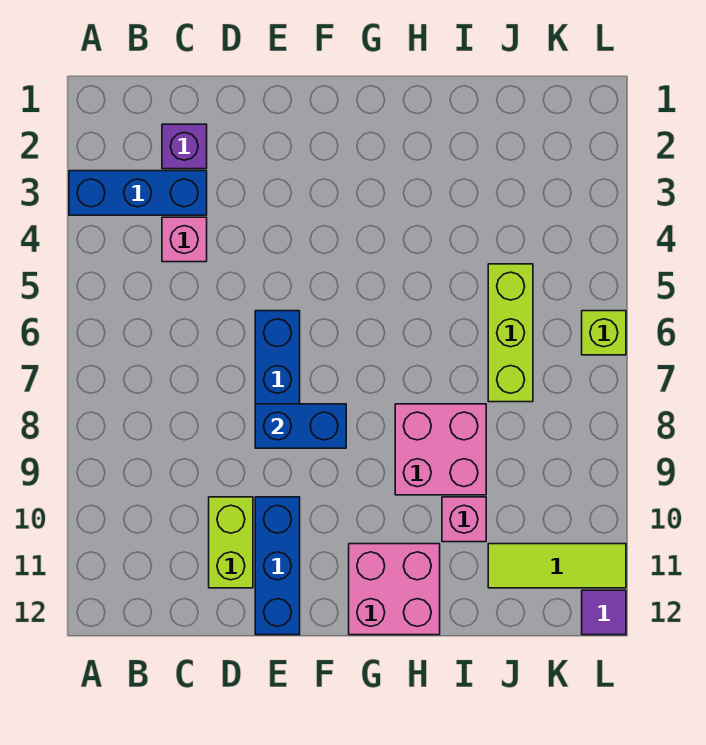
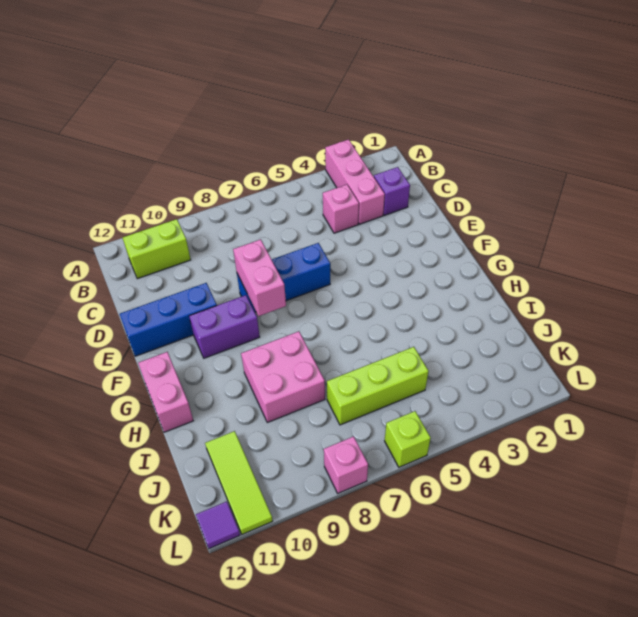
blue 1x3 brick [69,171,207,215] -> pink 1x3 brick [325,139,385,224]
lime 1x2 brick [209,497,253,588] -> lime 1x2 brick moved to [123,219,191,279]
blue 1x2 brick [255,404,346,448] -> pink 1x2 brick [233,239,286,316]
none -> purple 1x2 brick [189,295,260,358]
pink 2x2 brick [349,544,440,635] -> pink 1x2 brick [138,352,193,432]
pink 1x1 brick [442,497,486,542] -> pink 1x1 brick moved to [324,436,368,493]

